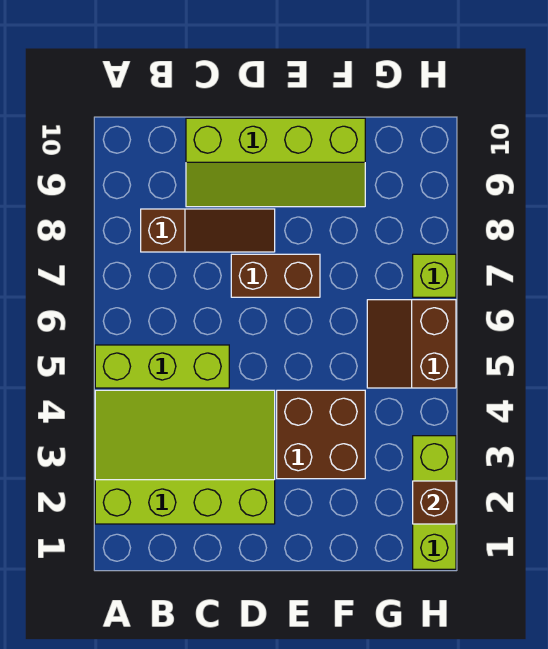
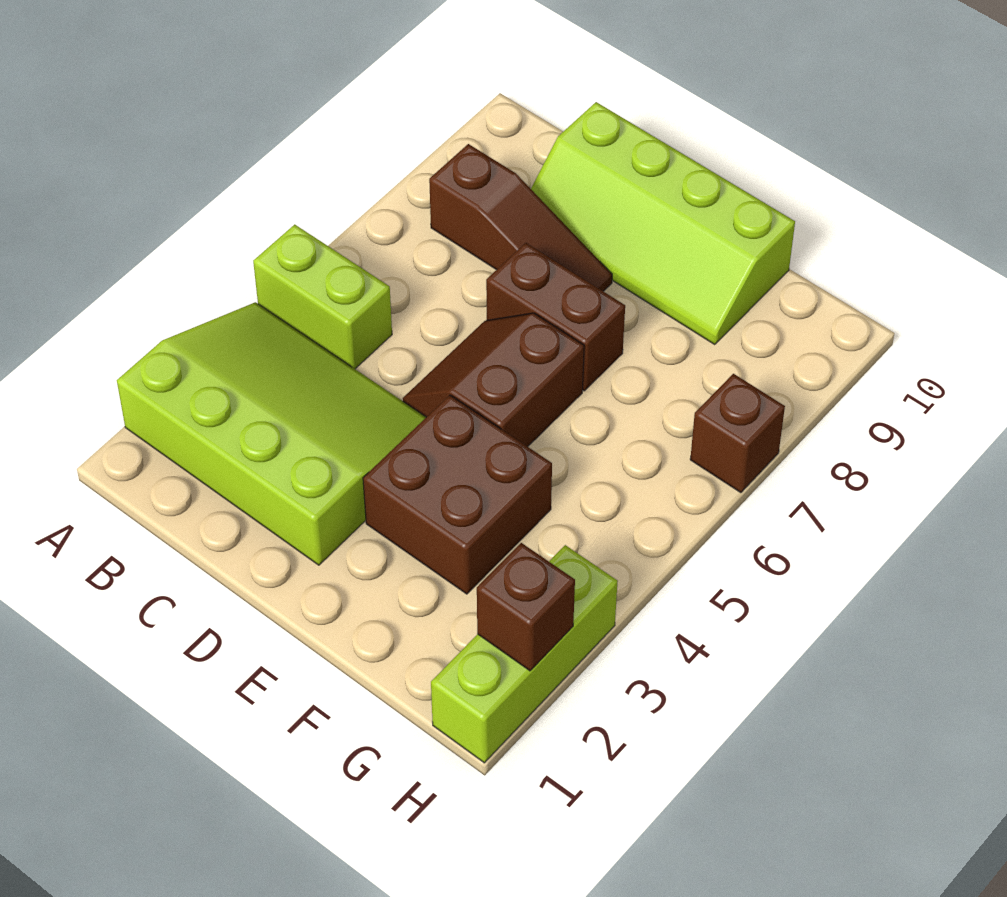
lime 1x3 brick [95,345,229,388] -> lime 1x2 brick [253,224,392,369]
brown 2x2 slope [367,300,456,388] -> brown 2x2 slope moved to [403,313,584,447]
lime 1x1 brick [413,254,456,297] -> brown 1x1 brick [690,374,785,493]

